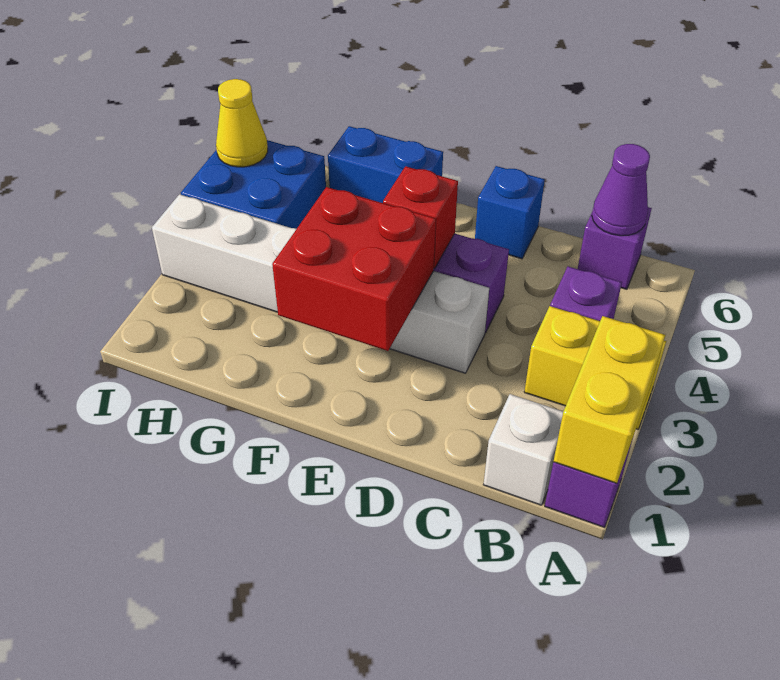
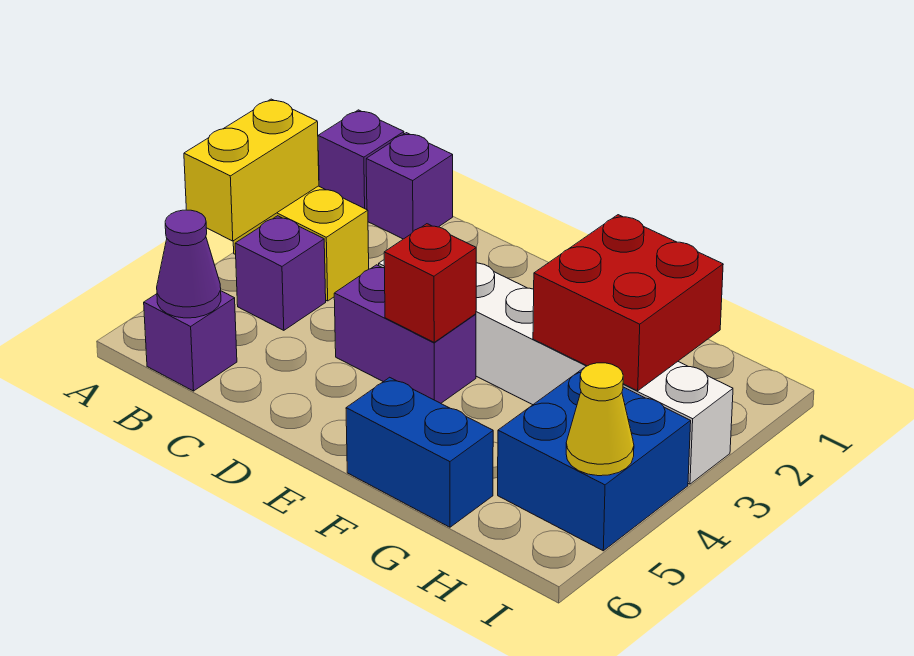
yellow 1x2 brick [553,316,665,483] -> yellow 1x2 brick moved to [184,99,319,241]
white 1x1 brick [483,394,563,505] -> purple 1x1 brick [366,133,453,239]
blue 1x1 brick [475,166,545,259] -> none
red 2x2 brick [272,187,436,351] -> red 2x2 brick moved to [533,215,723,391]

